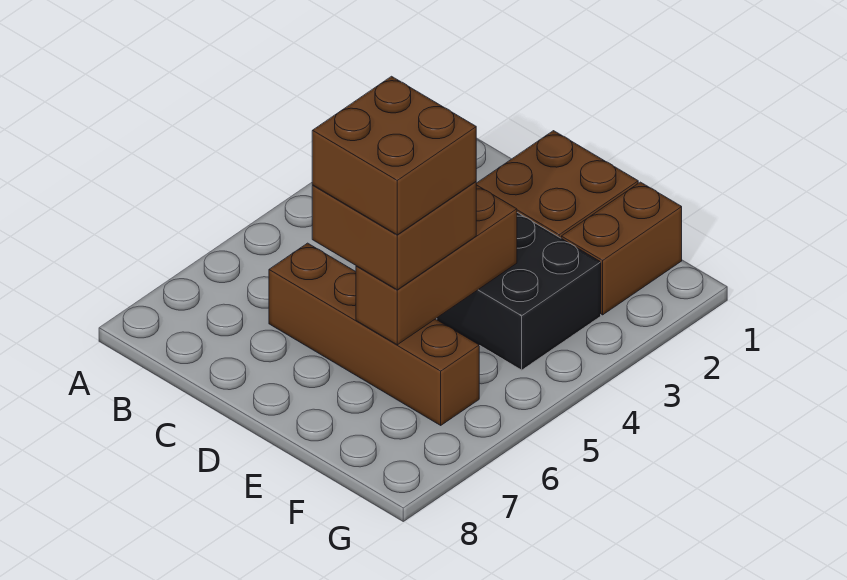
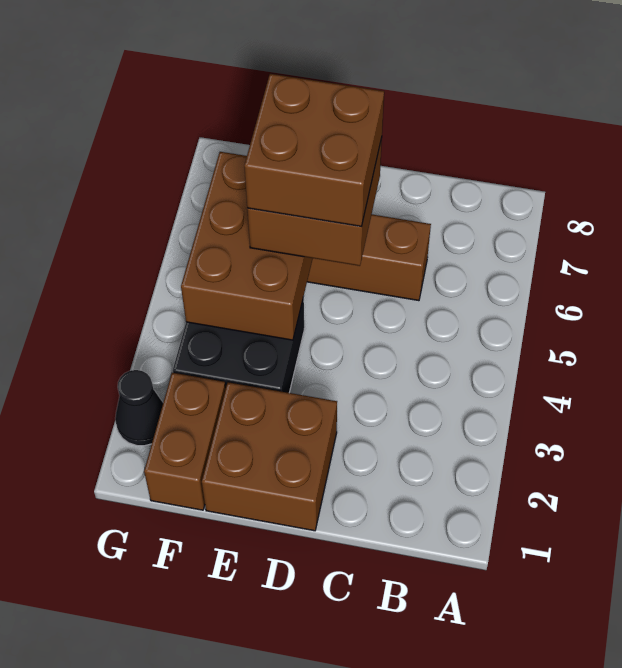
brown 1x3 brick [356,185,517,345] -> brown 2x3 brick [181,152,313,340]
none -> black 1x1 cone [115,370,163,446]

